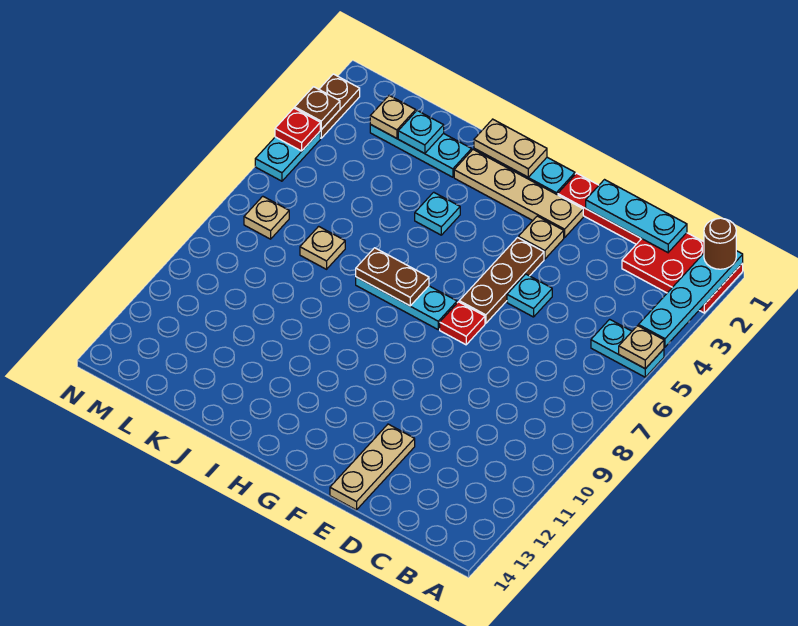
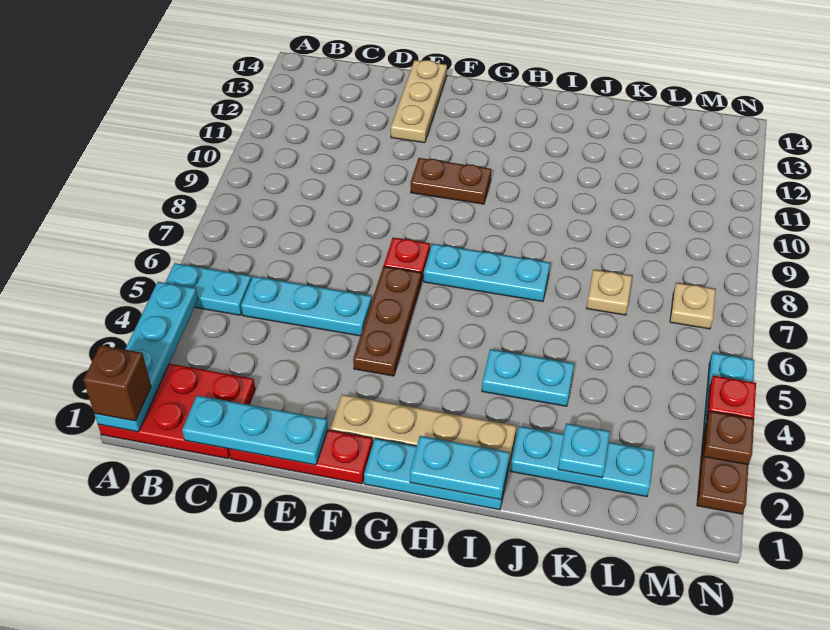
brown 1x1 round brick [704,218,736,269] -> brown 1x1 brick [83,345,151,421]
tan 1x1 plate [619,326,664,369] -> none
cyan 1x1 plate [507,274,552,317] -> cyan 1x3 plate [241,276,372,336]
tan 1x1 plate [518,216,564,259] -> none
tan 1x2 plate [474,119,547,177] -> cyan 1x2 plate [410,436,510,500]
brown 1x2 plate [356,248,429,306] -> brown 1x2 plate moved to [411,158,491,204]
cyan 1x1 plate [415,192,460,235] -> cyan 1x2 plate [482,349,574,406]
tan 1x1 plate [370,95,416,138] -> none

